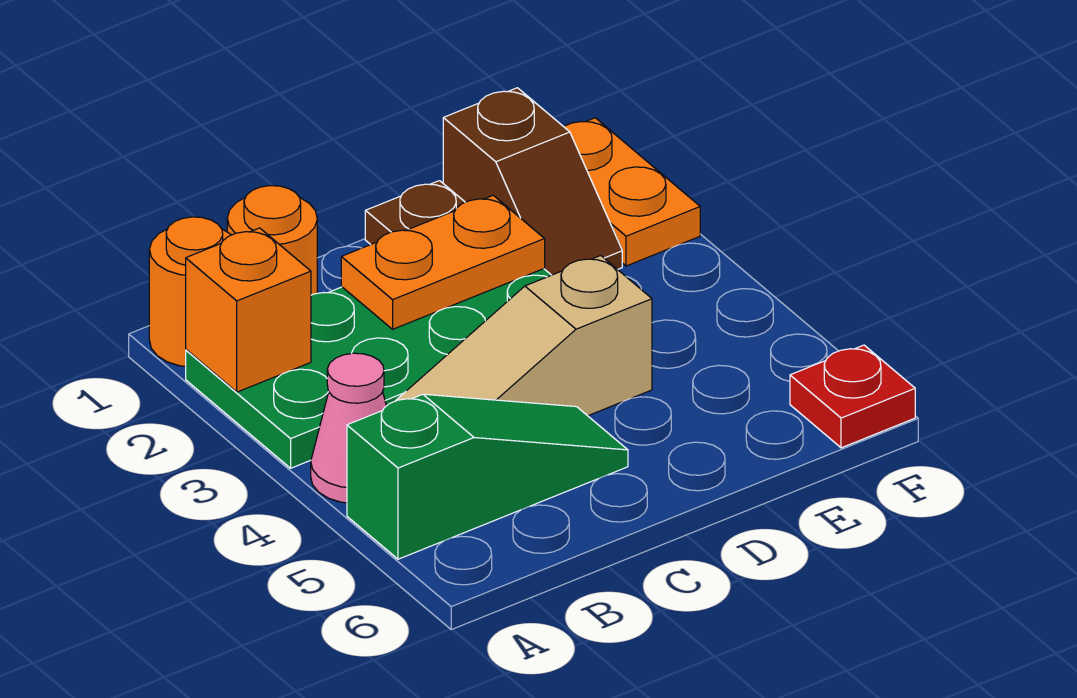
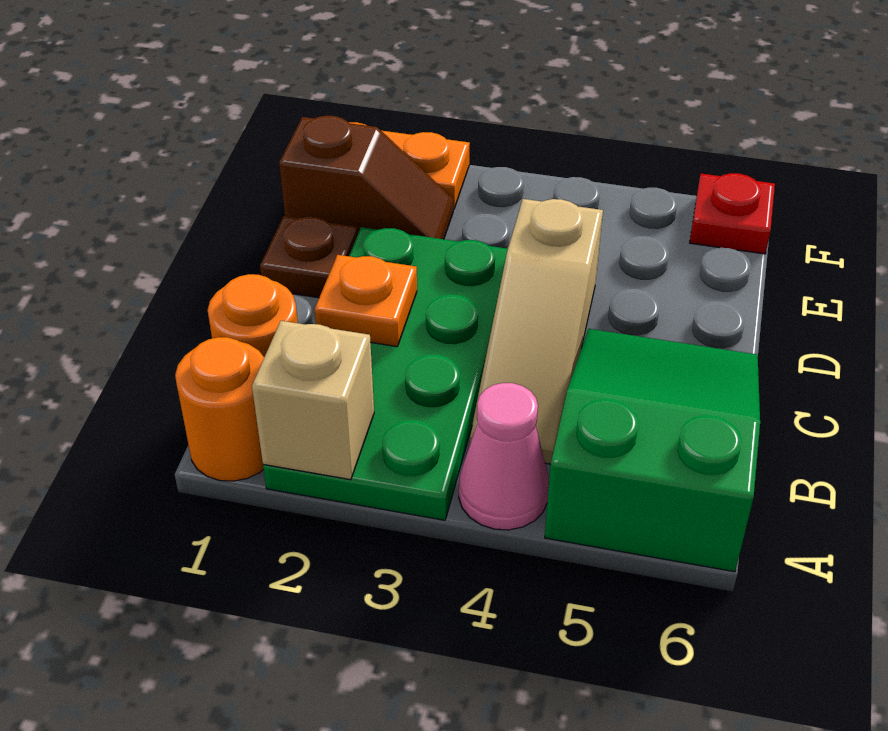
orange 1x1 brick [186,228,311,392] -> tan 1x1 brick [252,321,374,480]
green 1x3 slope [347,394,628,559] -> green 2x3 slope [545,329,760,572]
orange 1x2 plate [341,195,545,329] -> orange 1x1 plate [314,255,417,347]

